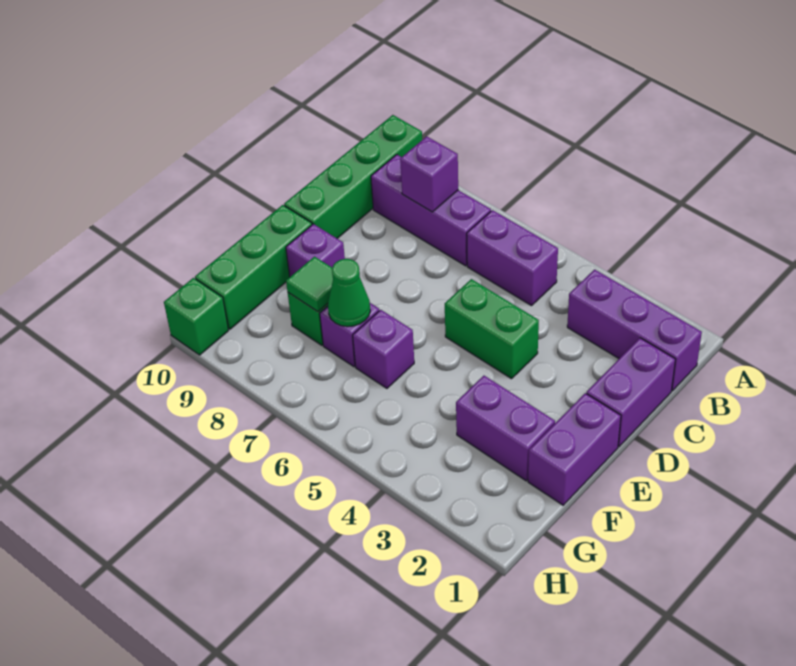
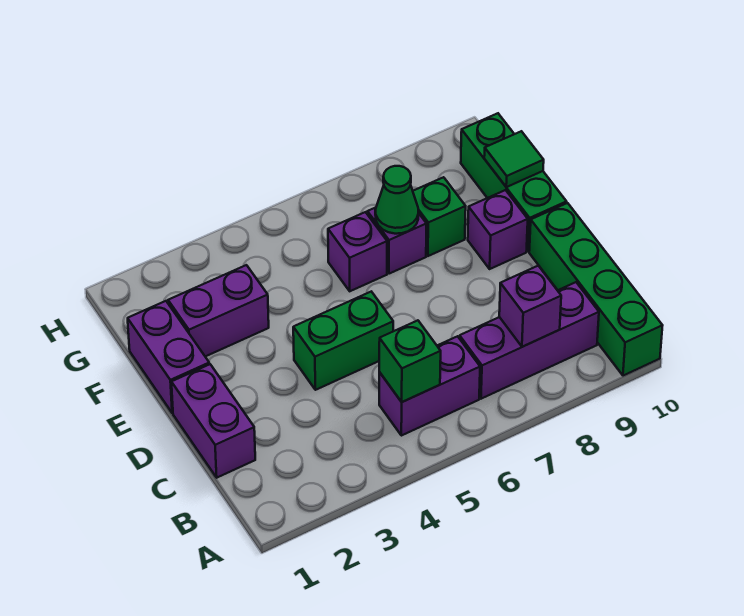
purple 1x3 brick [567,269,702,391] -> none
green 1x1 tile [286,257,333,312] -> green 1x1 tile moved to [484,131,544,187]
green 1x1 brick [164,278,228,355] -> green 1x1 brick moved to [379,320,441,402]

